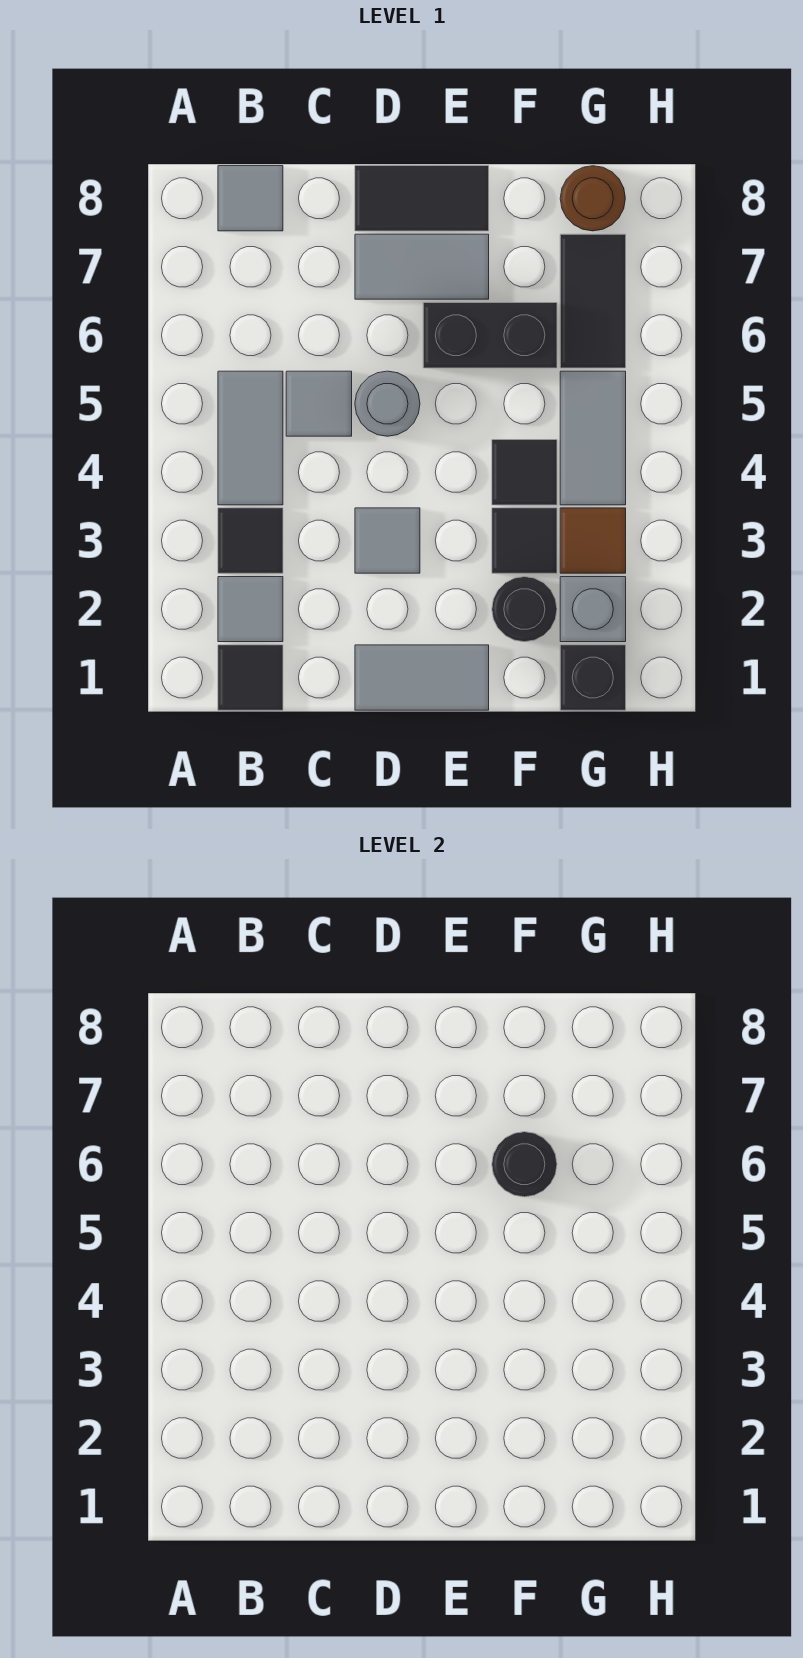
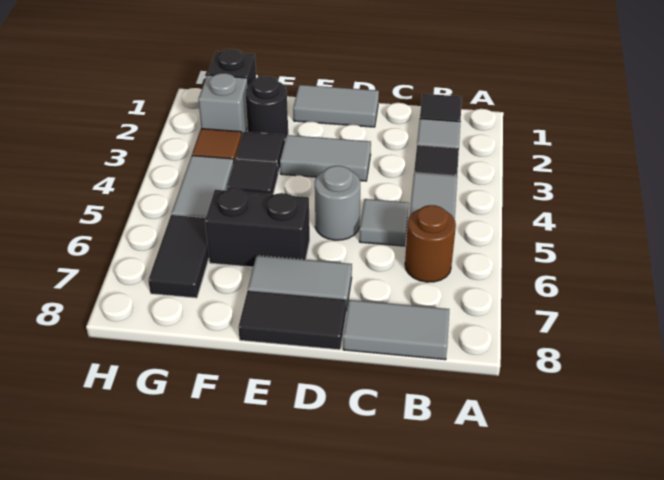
grey 1x1 tile [218,166,283,231] -> grey 1x2 tile [343,300,449,360]
grey 1x1 tile [355,508,420,573] -> grey 1x2 tile [280,135,371,181]
black 1x1 round brick [492,1132,557,1197] -> none
brown 1x1 round brick [560,166,625,231] -> brown 1x1 round brick moved to [405,205,456,282]

